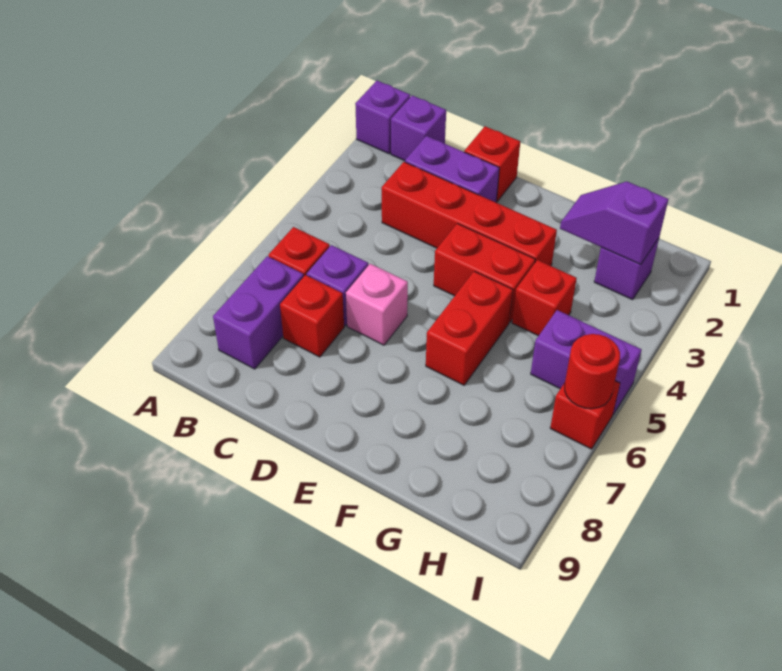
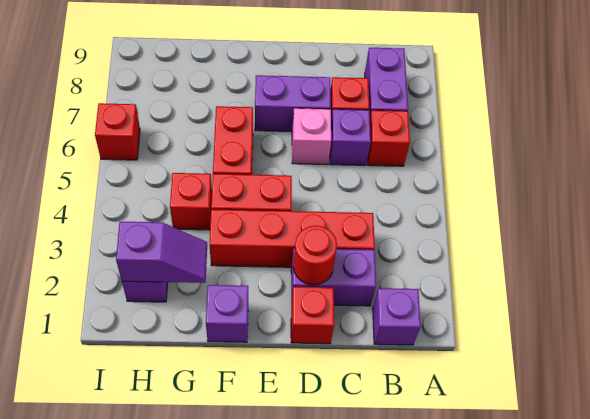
purple 1x1 brick [355,81,410,154] -> purple 1x1 brick moved to [206,285,248,342]
purple 1x2 brick [531,310,642,414] -> purple 1x2 brick moved to [255,75,331,131]
red 1x1 round brick [565,334,620,409] -> red 1x1 round brick moved to [293,226,337,285]

